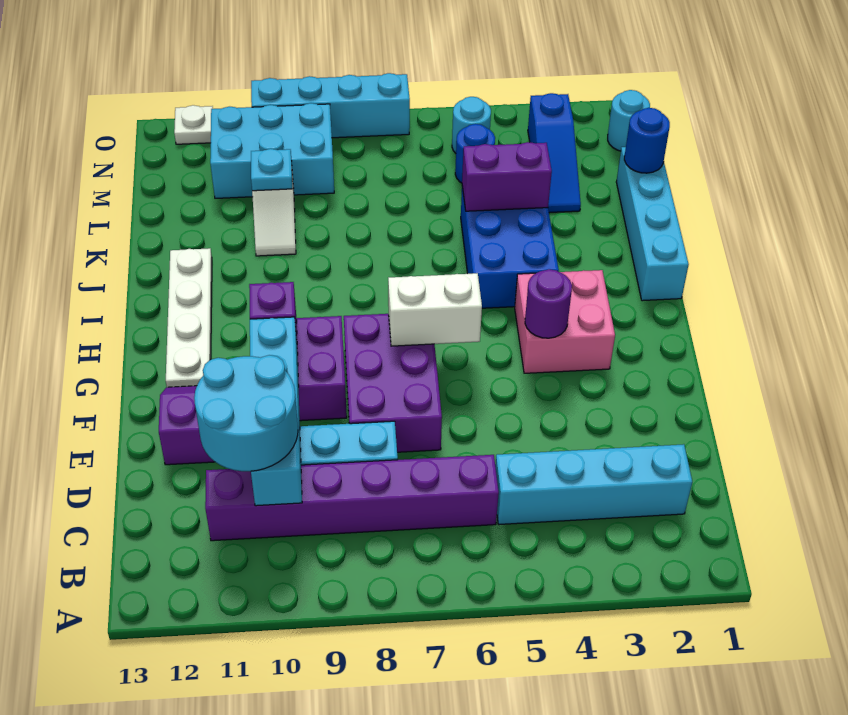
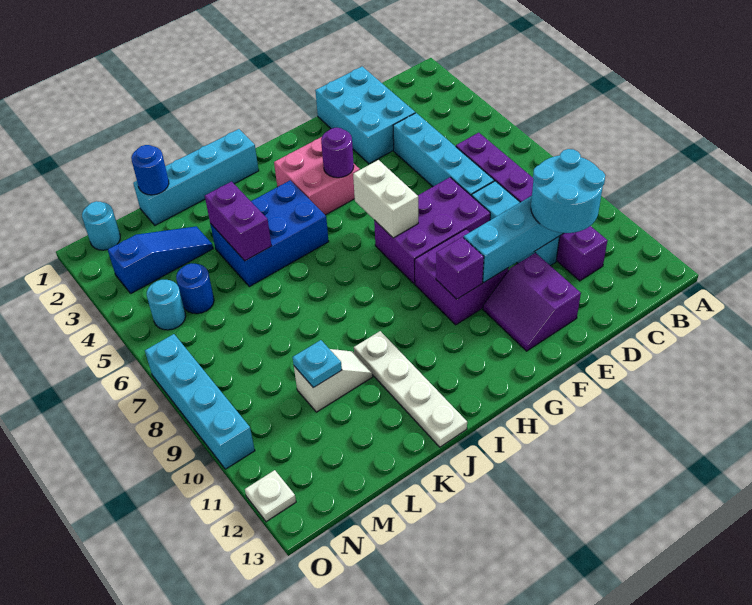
cyan 1x4 brick [495,444,692,524] -> cyan 1x4 brick moved to [393,113,494,196]
white 1x4 plate [166,248,212,387] -> white 1x4 plate turned to [354,331,467,447]
cyan 2x3 brick [210,103,334,198] -> cyan 2x3 brick moved to [315,67,415,164]

